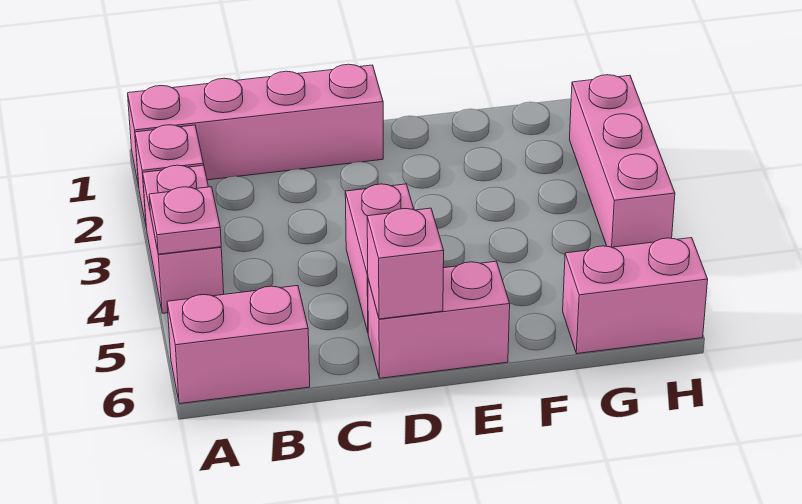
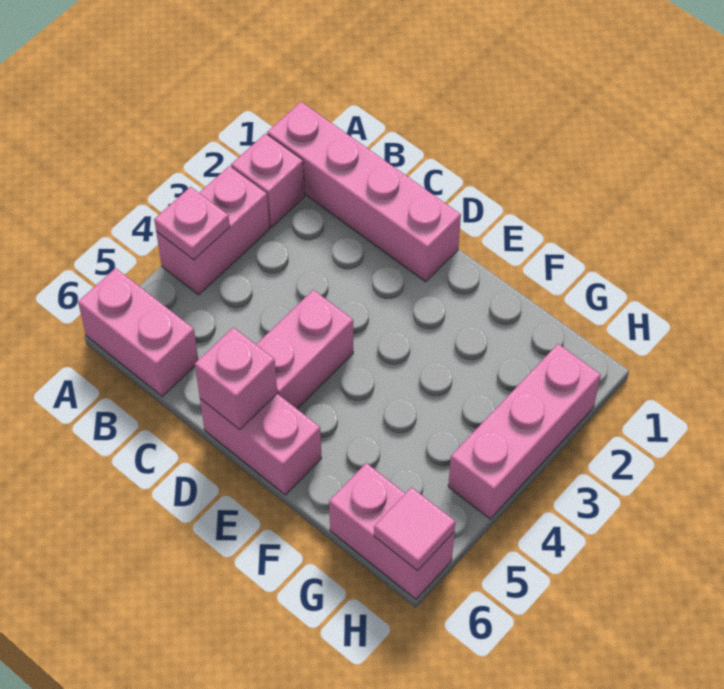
none -> pink 1x1 tile [374,487,455,571]

